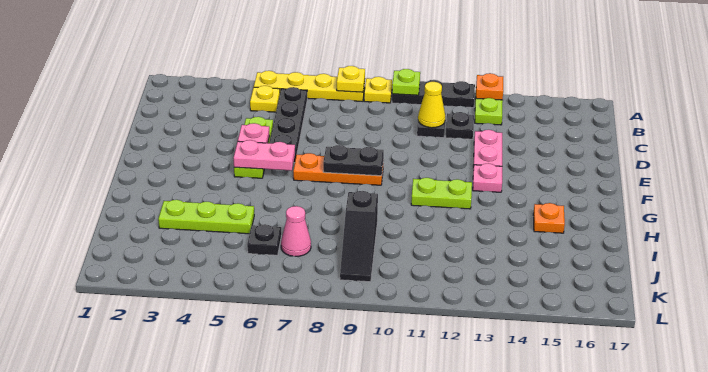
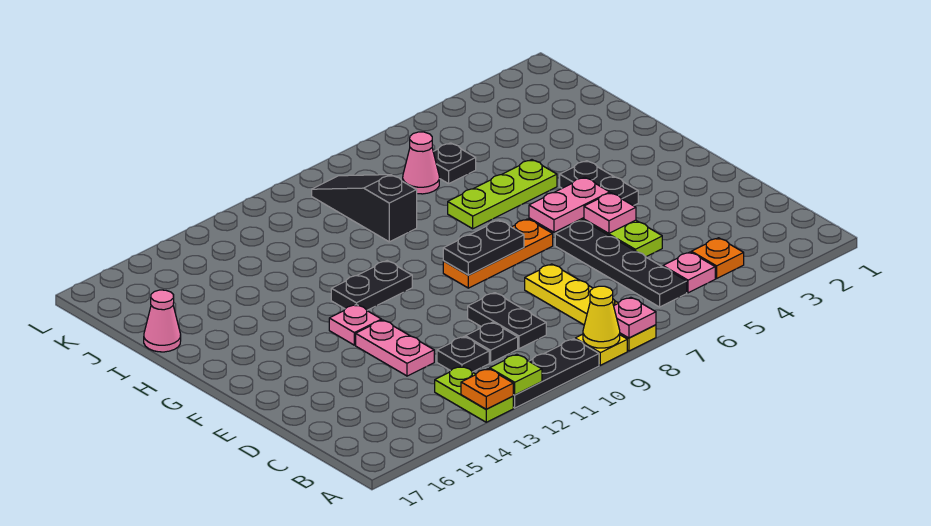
yellow 1x4 plate [254,71,365,101] -> yellow 1x4 plate turned to [525,264,656,351]
yellow 1x1 plate [337,66,365,92] -> pink 1x1 plate [614,297,656,338]
lime 1x1 plate [392,69,420,95] -> lime 1x1 plate moved to [490,354,542,395]
yellow 1x1 plate [250,86,280,112] -> pink 1x1 plate [663,252,715,293]
none -> black 1x2 plate [468,293,546,349]
yellow 1x1 cone [418,82,445,128] -> yellow 1x1 cone moved to [583,286,620,348]
none -> black 1x2 plate [560,161,638,206]
lime 1x2 plate [411,178,472,209] -> black 1x2 plate [331,261,412,310]
orange 1x1 plate [533,203,565,233] -> orange 1x1 plate moved to [691,238,744,278]
lime 1x3 plate [158,200,254,234] -> lime 1x3 plate moved to [448,160,557,229]
none -> pink 1x1 cone [144,290,181,352]

